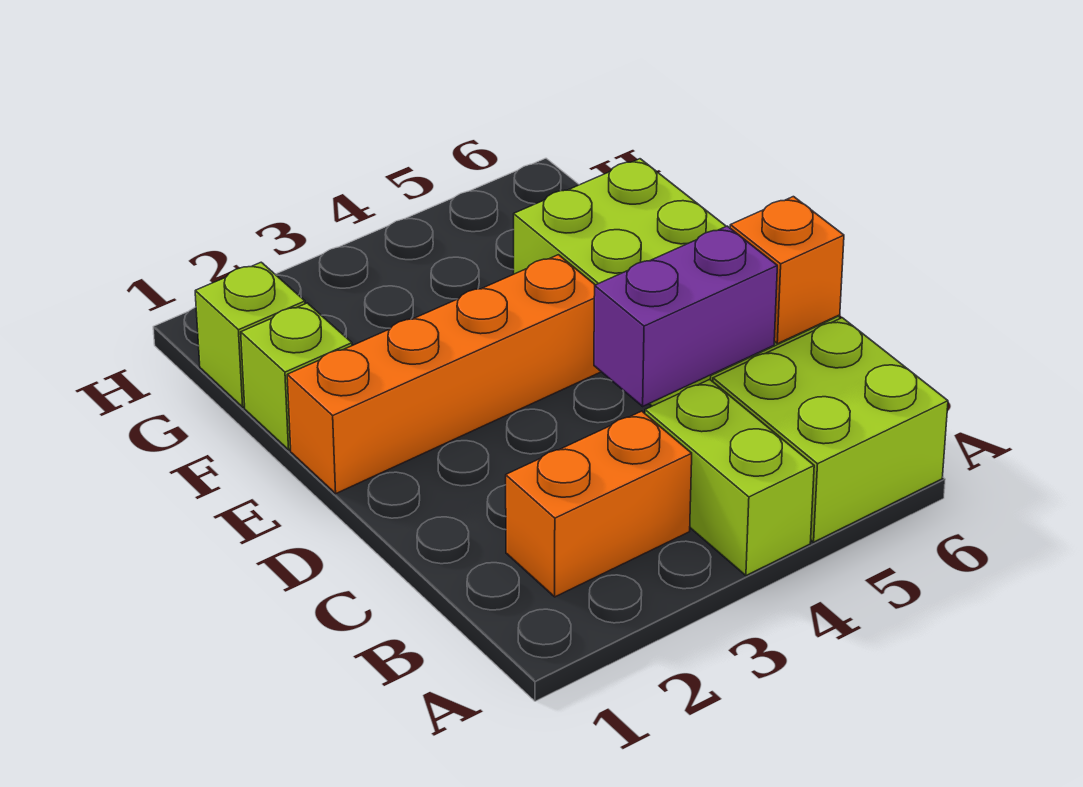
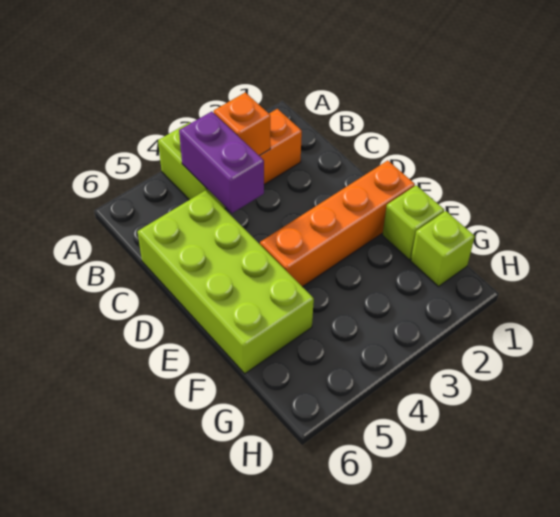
lime 2x2 brick [713,318,948,542] -> none
purple 1x2 brick [594,226,777,406] -> purple 1x2 brick turned to [179,112,264,213]
orange 1x1 brick [730,197,844,344] -> orange 1x1 brick moved to [214,92,270,156]

